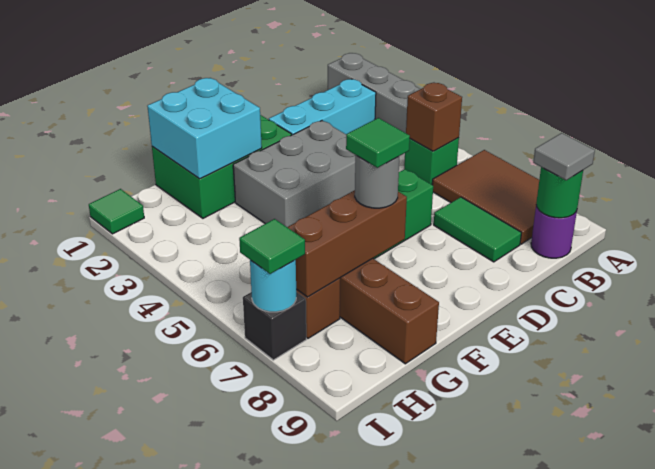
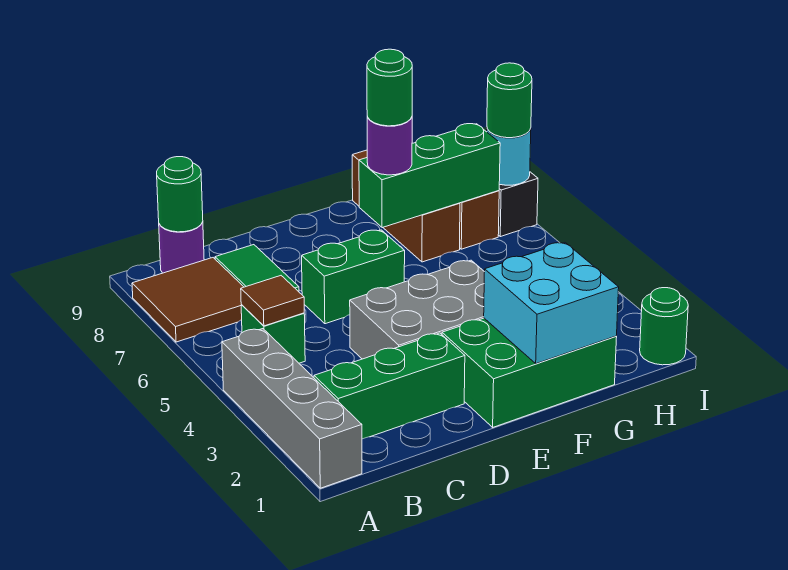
brown 2x3 tile [432,150,539,244] -> brown 2x2 tile [132,258,243,342]
cyan 1x3 brick [269,79,376,135] -> green 1x3 brick [314,333,465,439]
brown 1x1 brick [406,83,462,151] -> brown 1x1 tile [241,276,304,326]
grey 1x1 tile [533,133,595,180] -> none
brown 1x3 brick [287,190,407,297] -> green 1x3 brick [359,124,500,228]
grey 1x1 round brick [355,155,399,208] -> purple 1x1 round brick [367,117,412,175]
green 1x1 tile [346,118,410,168] -> green 1x1 round brick [367,49,412,126]
green 1x1 tile [89,189,144,234] -> green 1x1 round brick [640,288,688,365]
green 1x1 tile [239,219,305,274] -> green 1x1 round brick [487,63,532,138]

